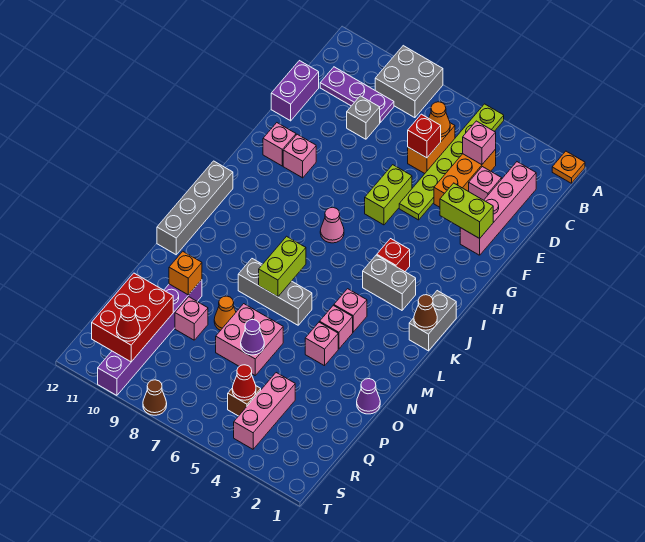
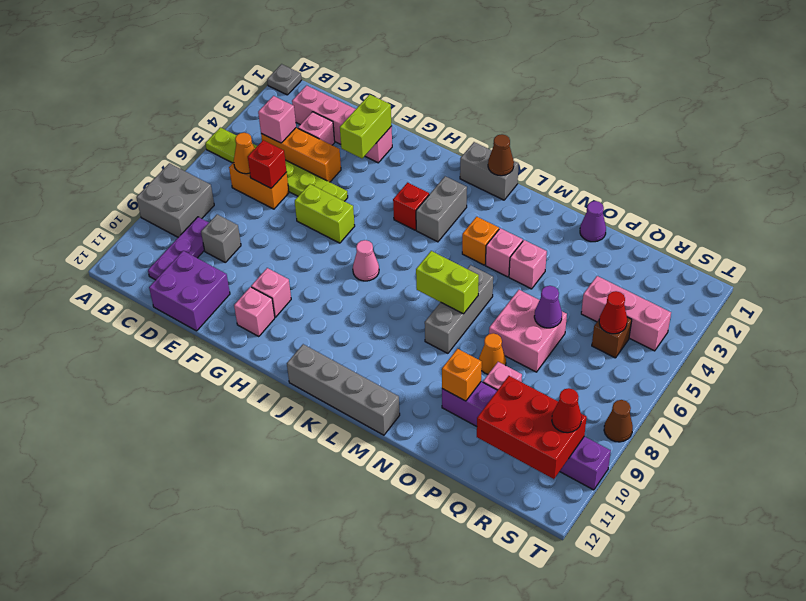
orange 1x1 plate [552,151,585,183] -> grey 1x1 plate [267,64,302,95]
purple 1x2 brick [271,61,319,121] -> purple 2x2 brick [149,251,230,331]
pink 1x1 brick [334,289,367,332] -> orange 1x1 brick [462,217,499,265]

